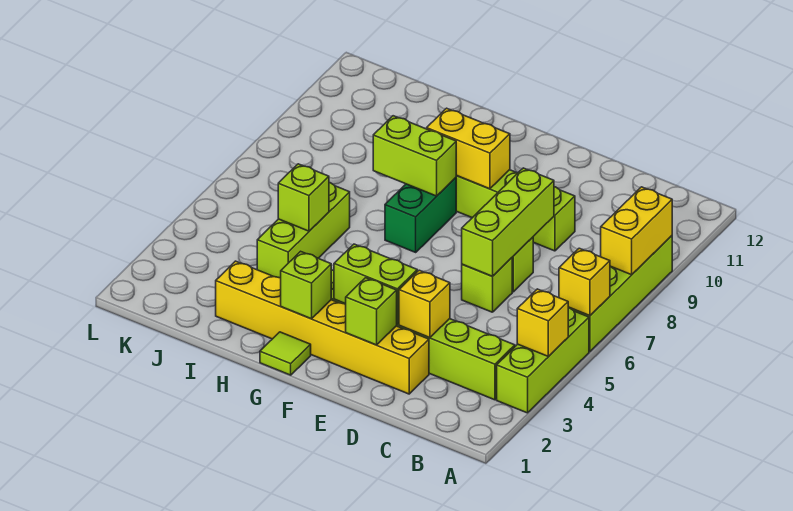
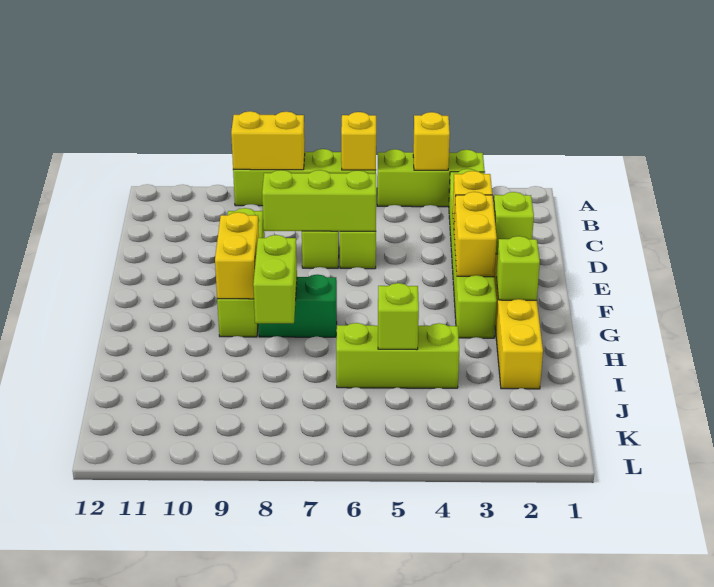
lime 1x2 brick [334,244,417,325] -> yellow 1x2 brick [454,192,497,277]
lime 1x1 tile [260,332,311,375] -> none

